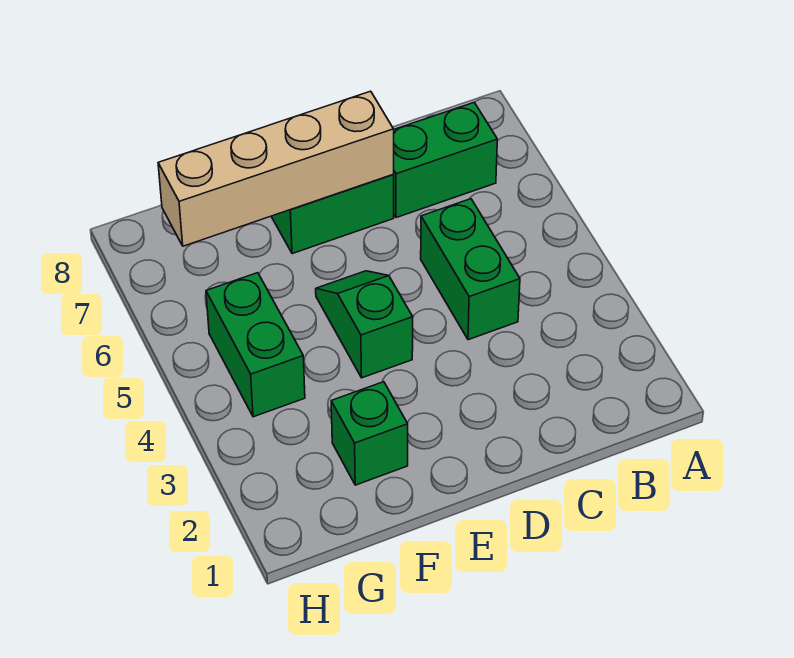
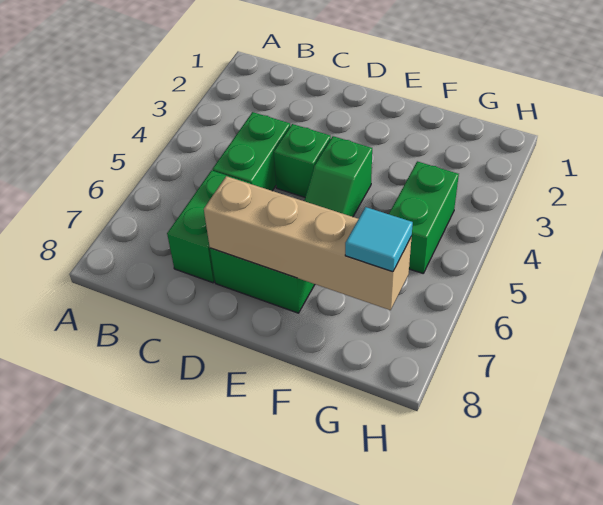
green 1x2 brick [393,102,497,218] -> green 1x2 brick turned to [167,170,251,283]
green 1x1 brick [331,382,408,485] -> green 1x1 brick moved to [274,124,331,197]
none -> cyan 1x1 tile [345,207,413,272]

